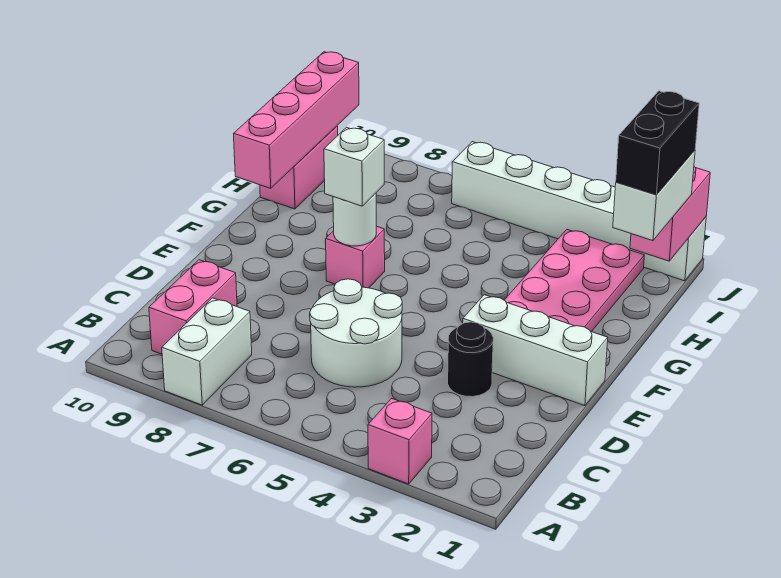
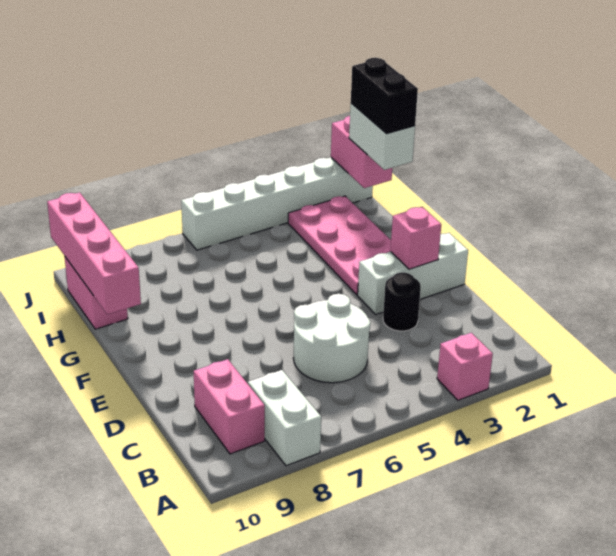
pink 1x1 brick [326,226,385,288] -> pink 1x1 brick moved to [390,207,441,269]
white 1x1 round brick [333,193,376,246] -> none
white 1x1 brick [324,127,384,206] -> none

